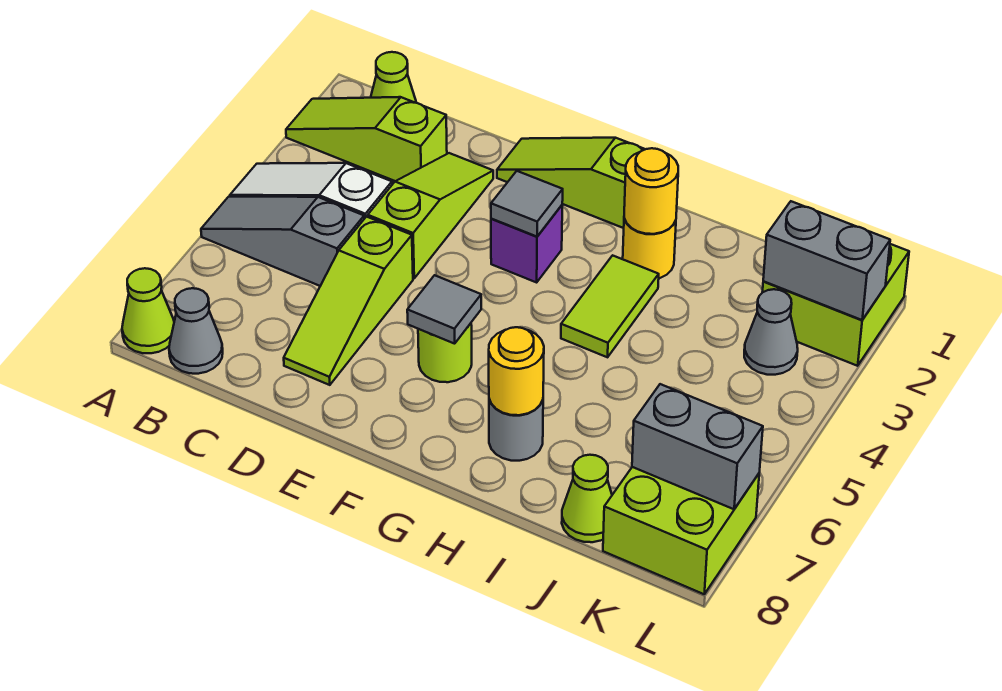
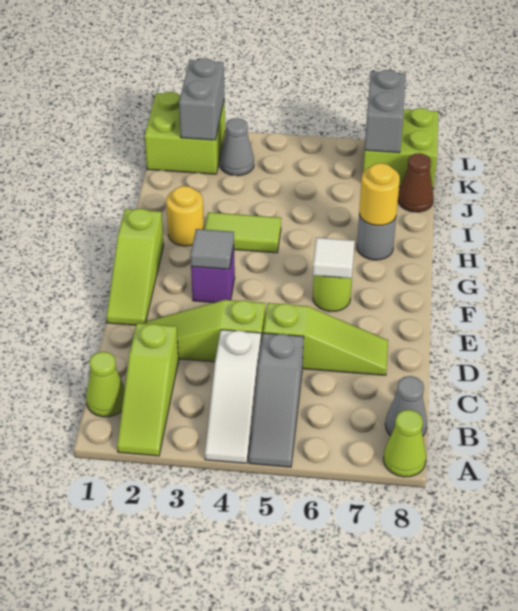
grey 1x1 tile [407,275,481,344] -> white 1x1 tile [313,238,355,278]
yellow 1x1 round brick [624,148,678,234] -> none
lime 1x1 cone [562,455,612,542] -> brown 1x1 cone [398,153,434,212]

